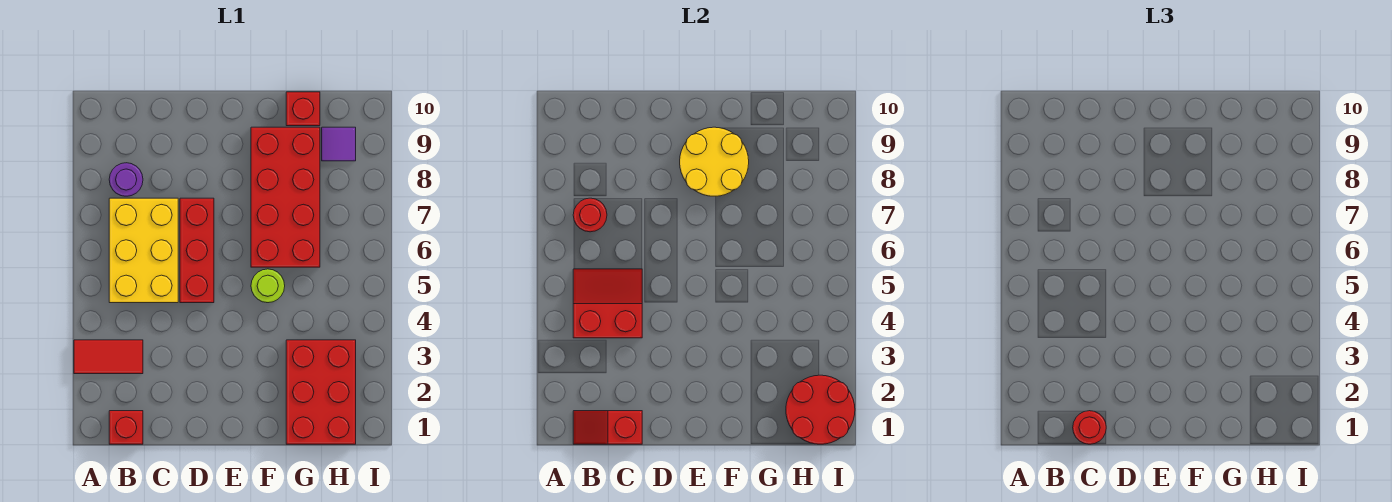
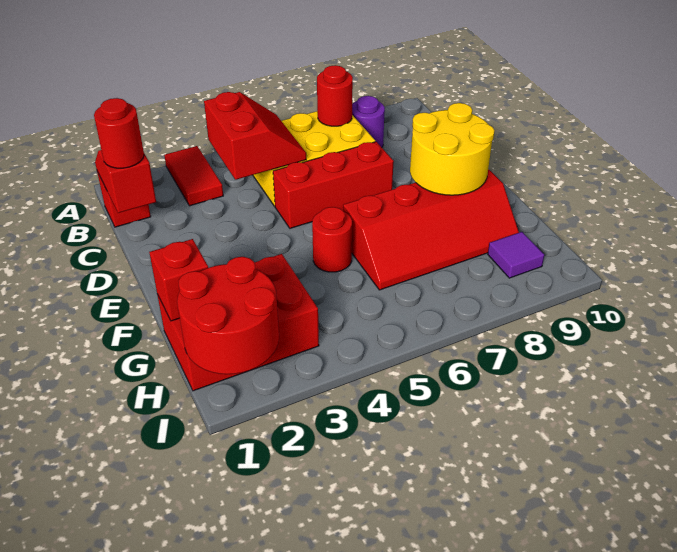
lime 1x1 round brick [251,269,285,303] -> red 1x1 round brick [312,207,352,272]
red 2x4 brick [251,127,320,267] -> red 2x4 slope [343,169,519,290]
red 1x1 brick [286,92,320,126] -> red 1x1 brick moved to [149,239,208,321]

